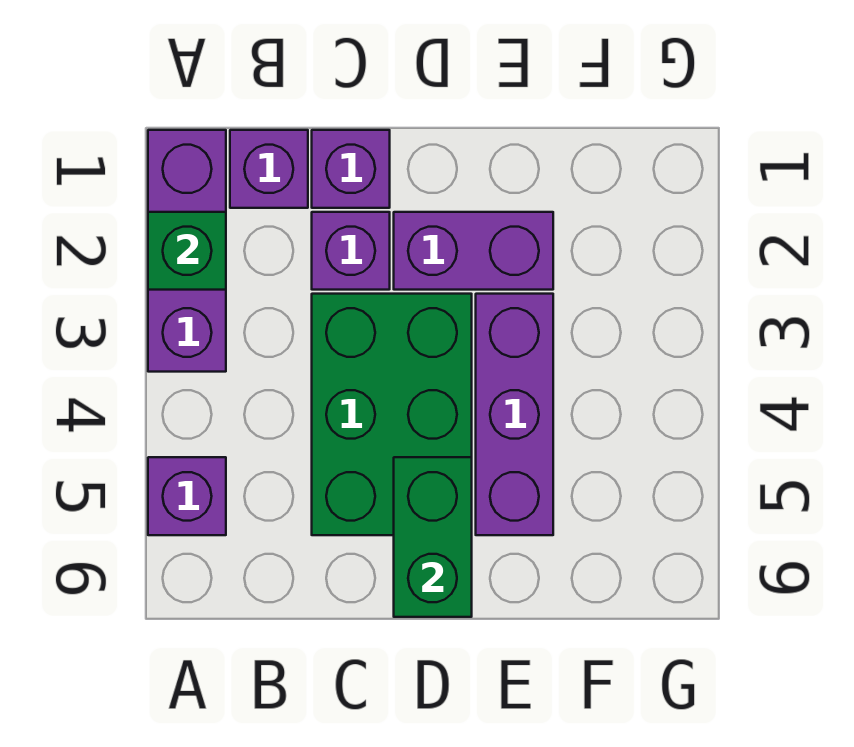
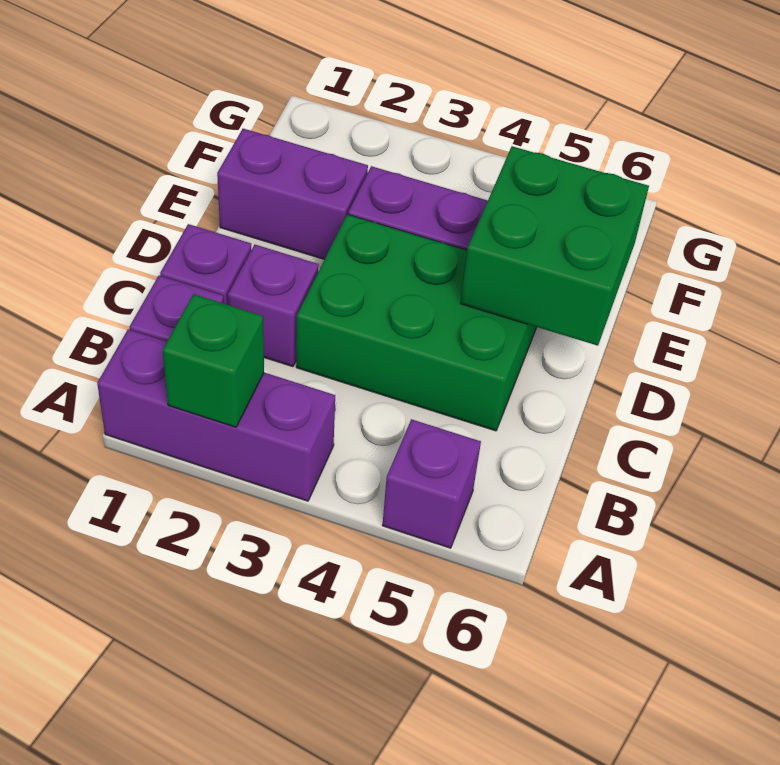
purple 1x2 brick [394,212,553,290] -> purple 1x2 brick turned to [217,129,368,259]
green 1x2 brick [394,457,472,617] -> green 2x2 brick [460,146,649,346]

